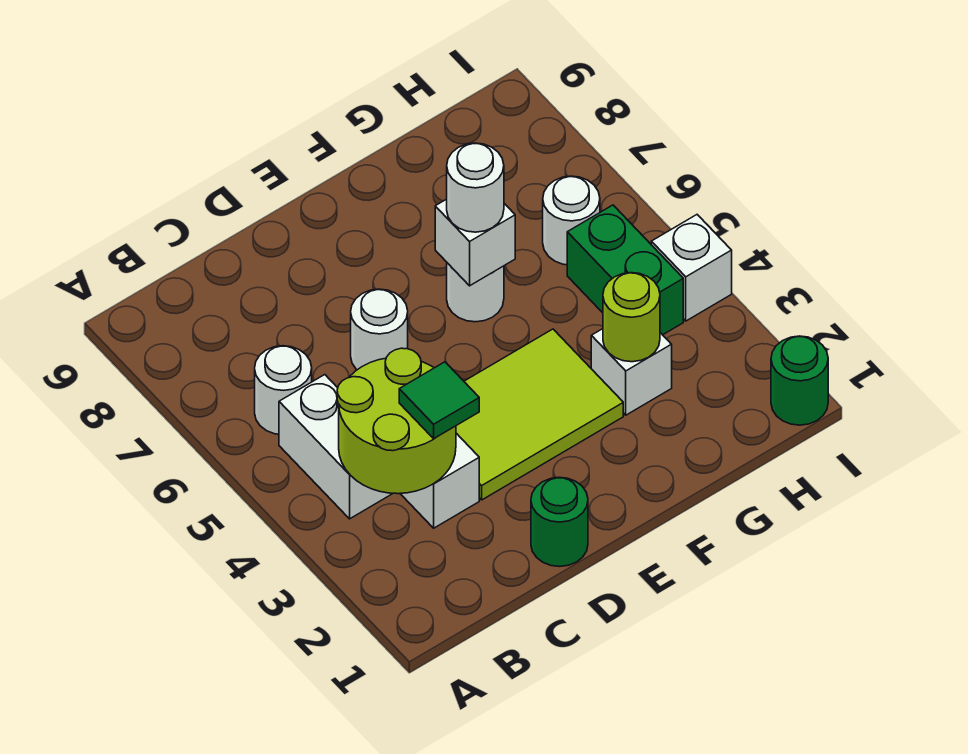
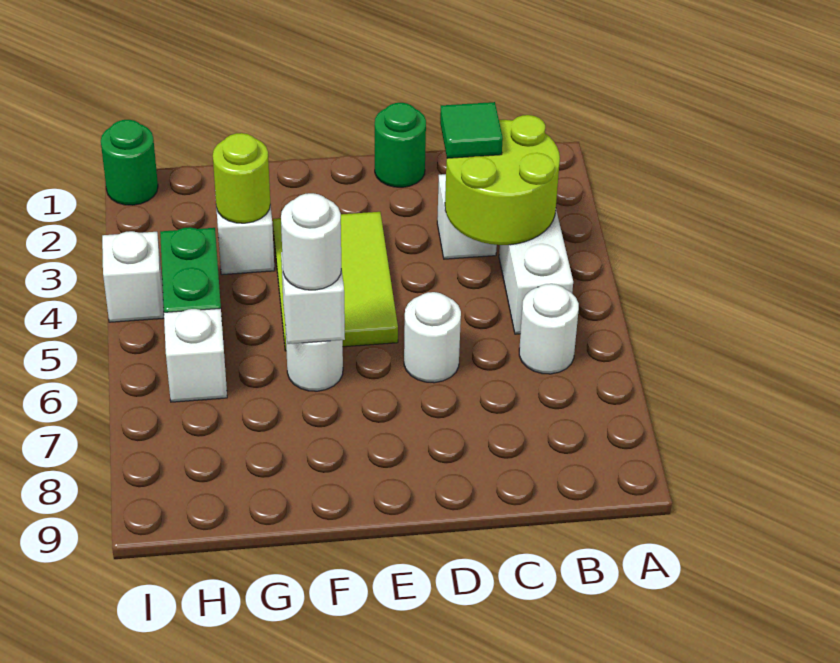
lime 2x3 tile [456,329,623,500] -> lime 2x3 tile turned to [273,212,398,351]
white 1x1 round brick [543,176,600,265] -> white 1x1 brick [164,308,227,402]

